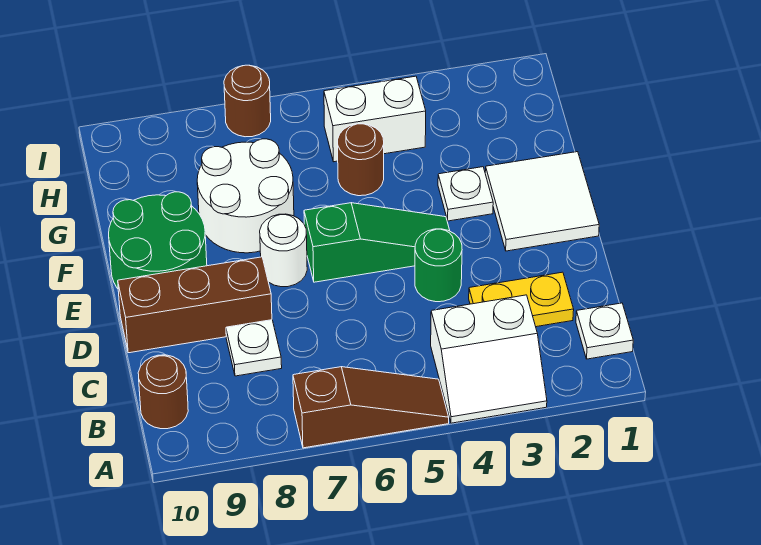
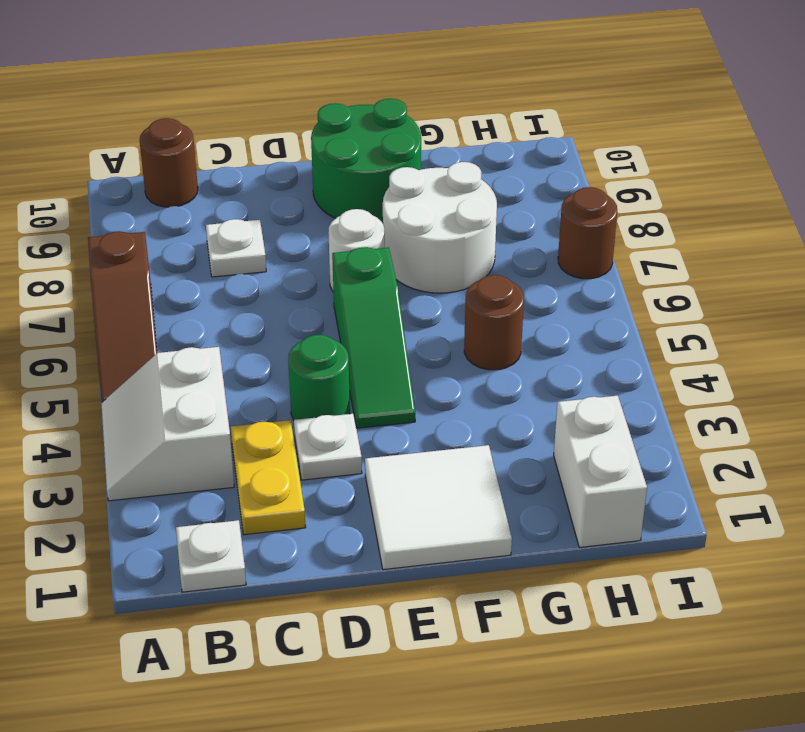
brown 1x3 brick [118,257,272,353] -> none
white 1x1 plate [438,167,493,221] -> white 1x1 plate moved to [294,414,362,480]
white 1x2 brick [324,76,426,162] -> white 1x2 brick moved to [554,396,647,547]

